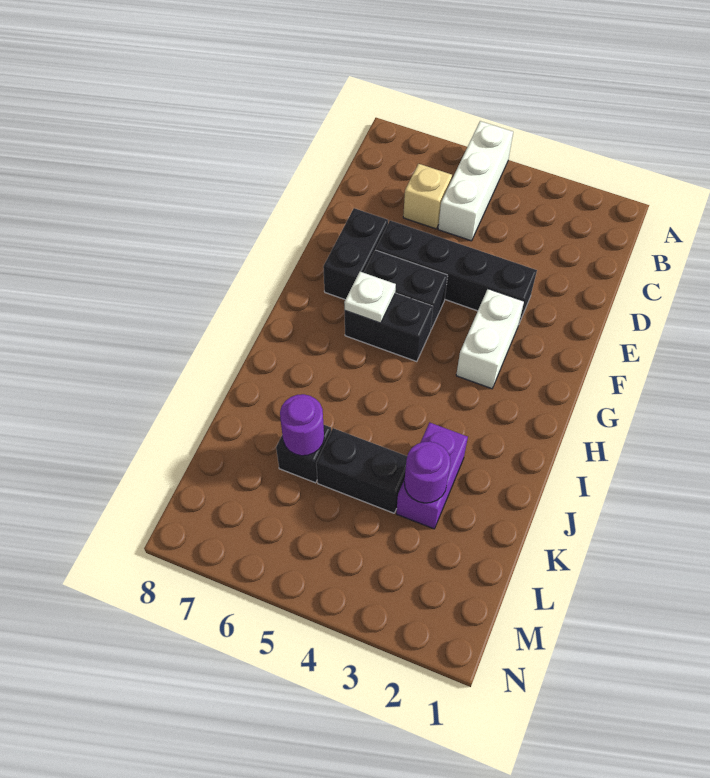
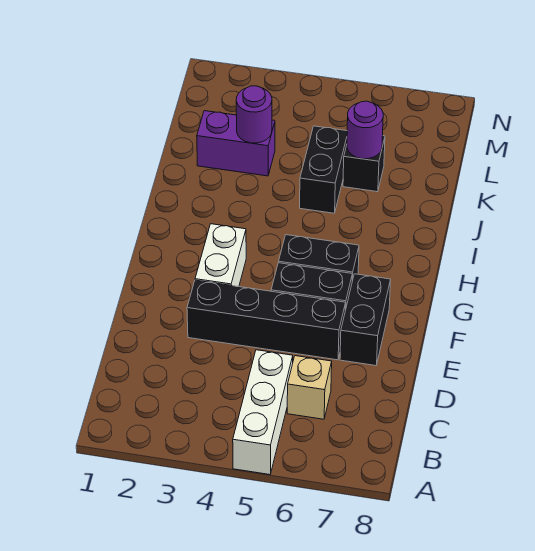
white 1x1 plate [344,272,396,323] -> none
purple 1x2 brick [396,422,468,529] -> purple 1x2 brick turned to [197,111,275,176]
black 1x2 brick [316,428,407,513] -> black 1x2 brick turned to [300,126,347,213]

